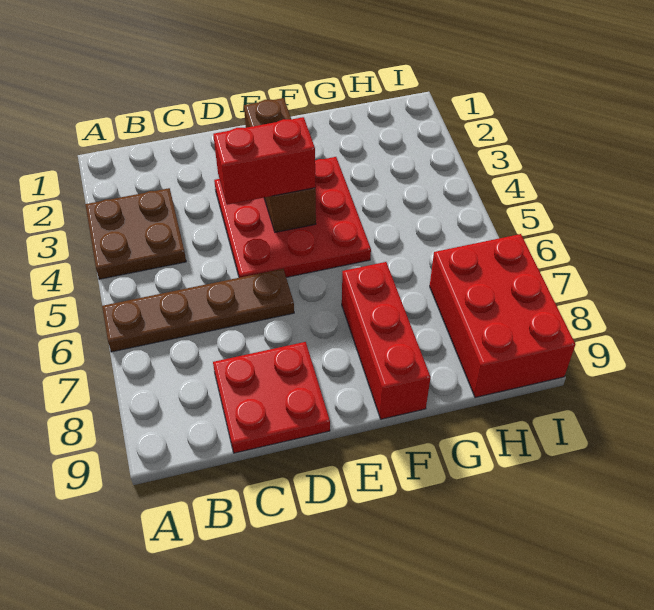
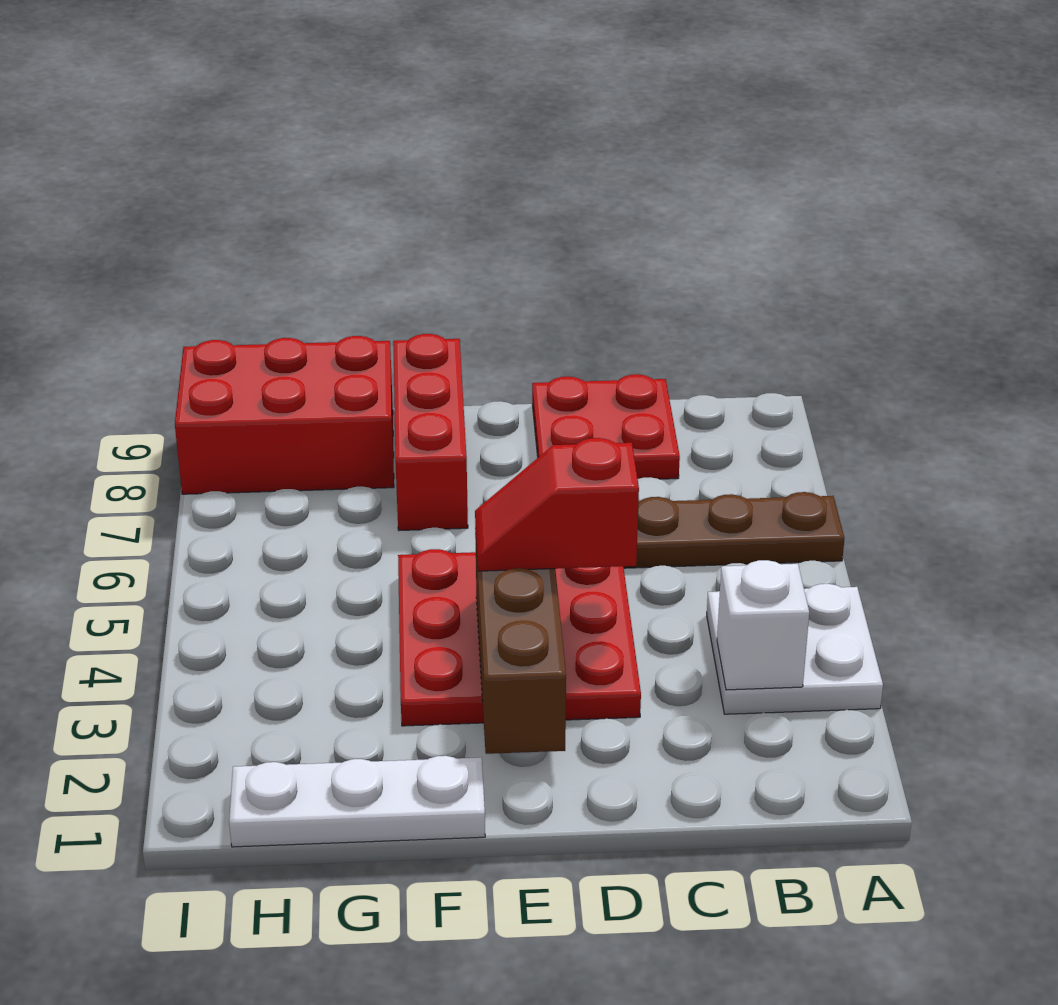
brown 2x2 plate [85,188,186,279] -> white 2x2 plate [707,584,883,714]
none -> white 1x1 brick [717,560,809,690]
red 1x2 brick [213,117,315,205] -> red 1x2 slope [475,438,639,571]
none -> white 1x3 plate [229,756,485,847]
red 2x3 brick [430,234,575,397] -> red 2x3 brick turned to [175,336,394,494]

